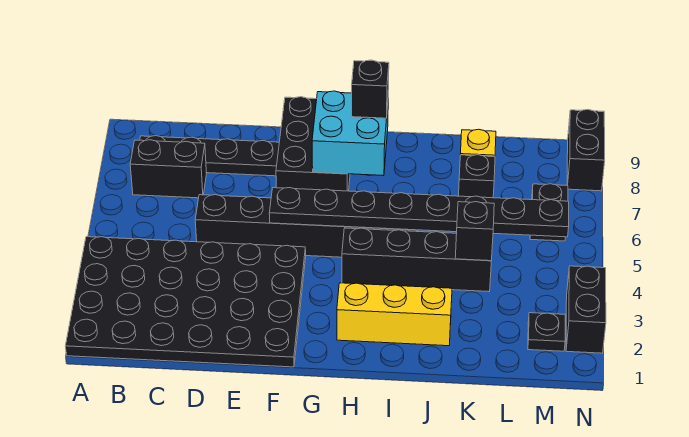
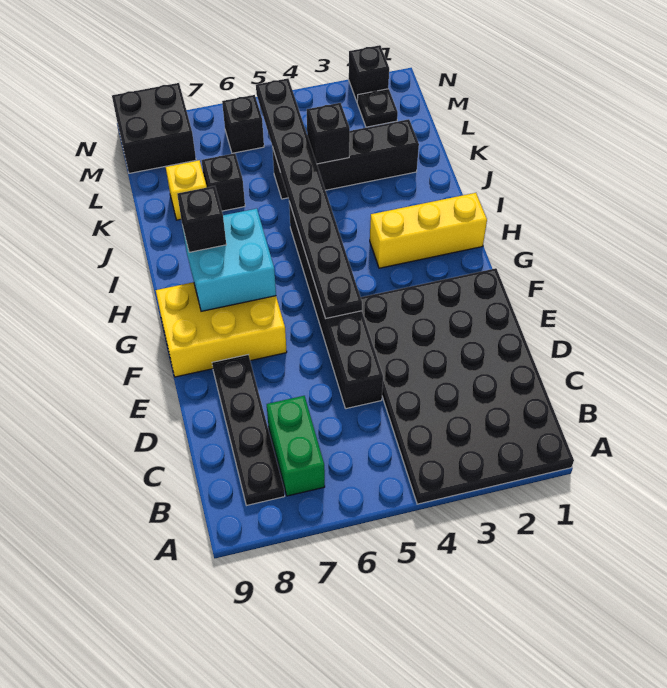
black 1x2 brick [130,140,207,198] -> green 1x2 brick [267,396,325,496]
black 2x3 brick [276,97,350,191] -> yellow 2x3 brick [156,282,287,377]
yellow 1x3 brick [337,283,452,346] -> yellow 1x3 brick turned to [370,193,487,268]
black 1x4 brick [342,228,491,292] -> black 1x4 brick turned to [272,119,419,199]
black 1x2 brick [566,266,606,353] -> black 1x1 brick [349,45,389,101]
black 1x2 brick [567,110,605,191] -> black 2x2 brick [112,83,196,173]

